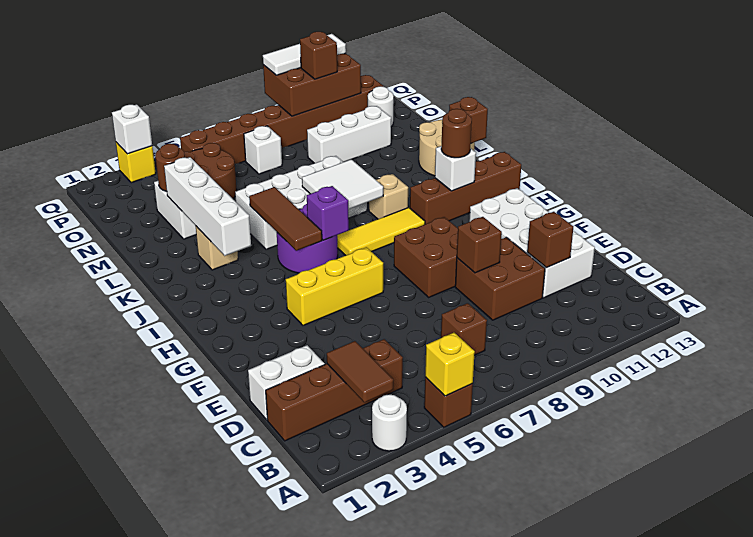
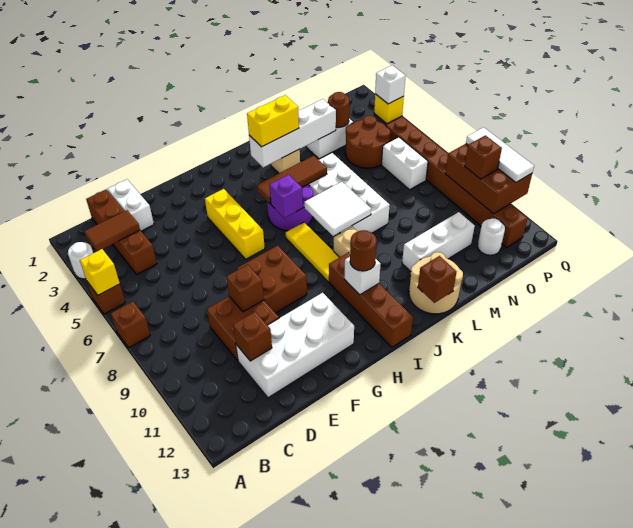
brown 1x1 brick [441,303,487,355] -> brown 1x1 brick moved to [111,302,150,348]
none -> yellow 1x2 brick [247,95,299,147]
white 1x3 brick [307,106,391,163] -> white 1x3 brick turned to [402,212,475,272]
white 1x1 brick [244,126,282,174] -> white 1x2 brick [382,137,428,190]

